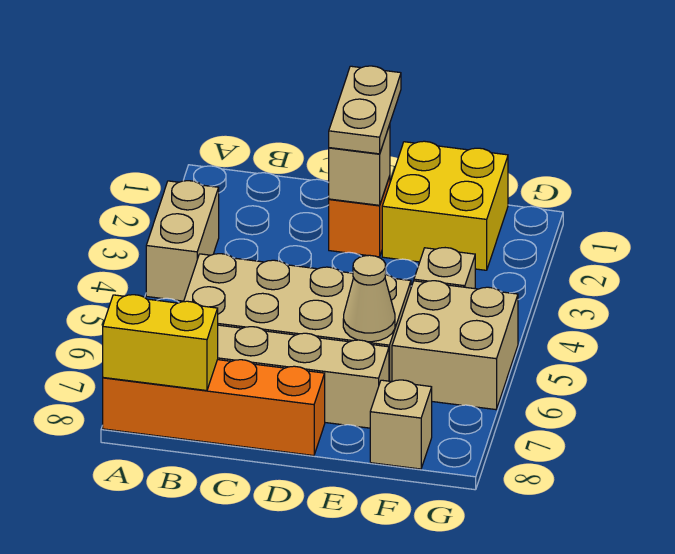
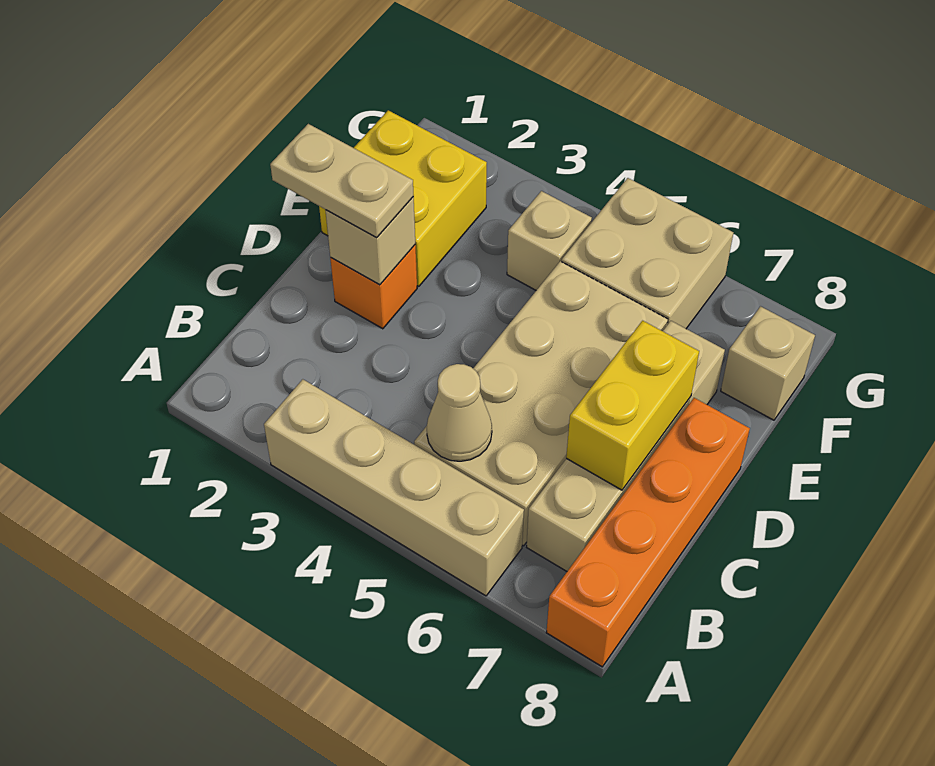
tan 1x2 brick [146,181,219,301] -> tan 1x4 brick [264,379,524,596]
yellow 1x2 brick [103,295,218,391] -> yellow 1x2 brick moved to [566,321,699,490]
tan 1x1 cone [343,255,395,342] -> tan 1x1 cone moved to [427,364,492,461]

